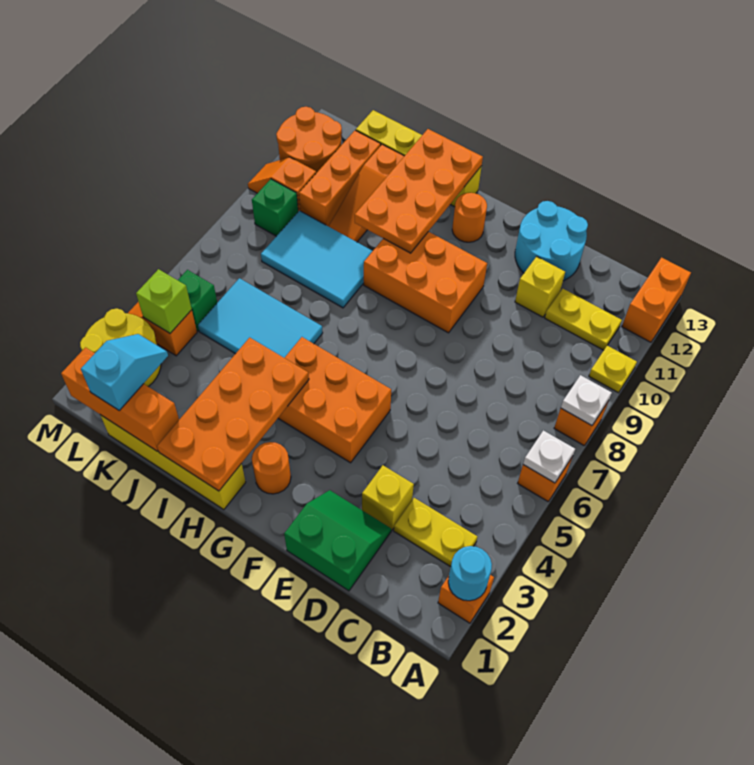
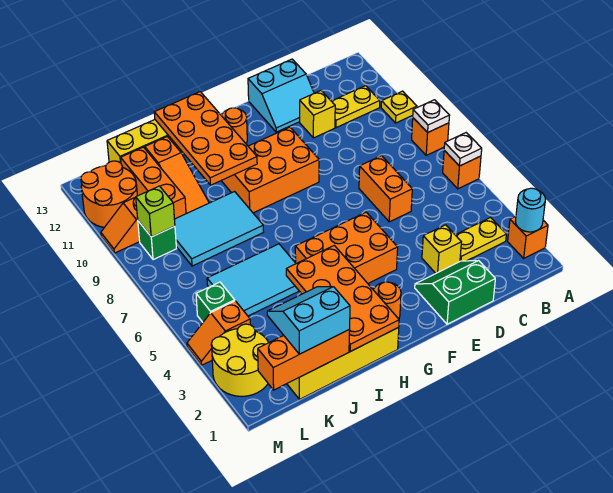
orange 1x2 brick [622,258,691,342] -> orange 1x2 brick moved to [359,156,412,222]
cyan 2x2 round brick [515,201,588,281] -> cyan 2x2 slope [248,59,314,132]
cyan 1x2 slope [81,334,168,411] -> cyan 2x2 slope [267,286,350,354]
lime 1x1 brick [136,269,192,333] -> lime 1x1 brick moved to [136,186,175,237]

